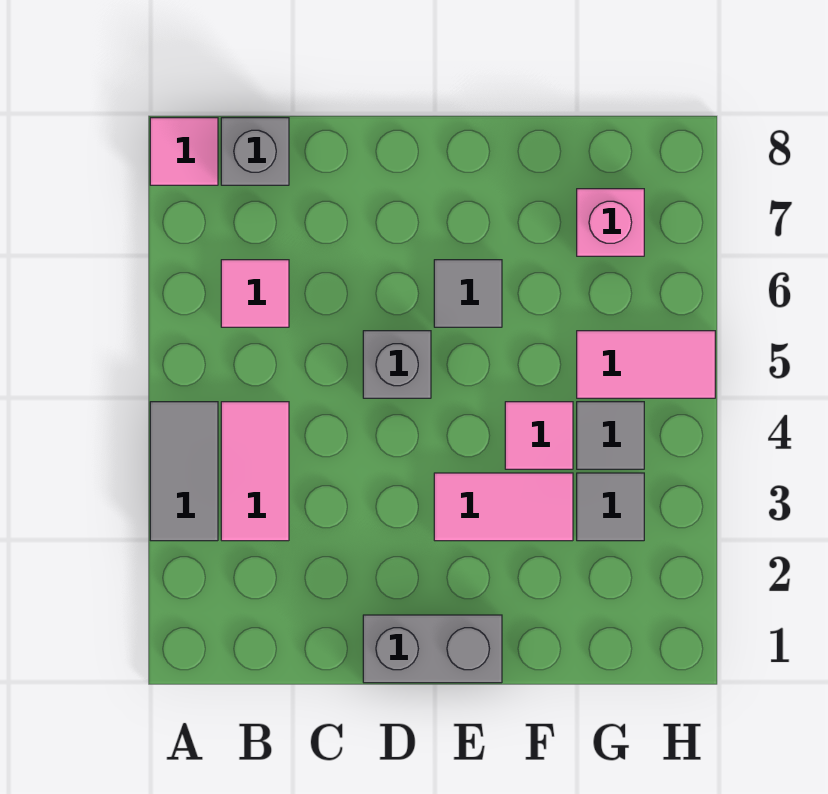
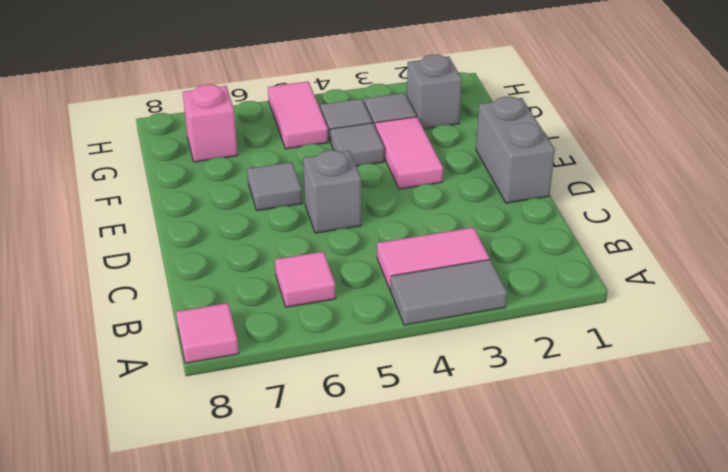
grey 1x1 brick [221,118,289,185] -> grey 1x1 brick moved to [407,55,462,129]
pink 1x1 tile [505,402,573,469] -> grey 1x1 tile [330,123,384,166]

